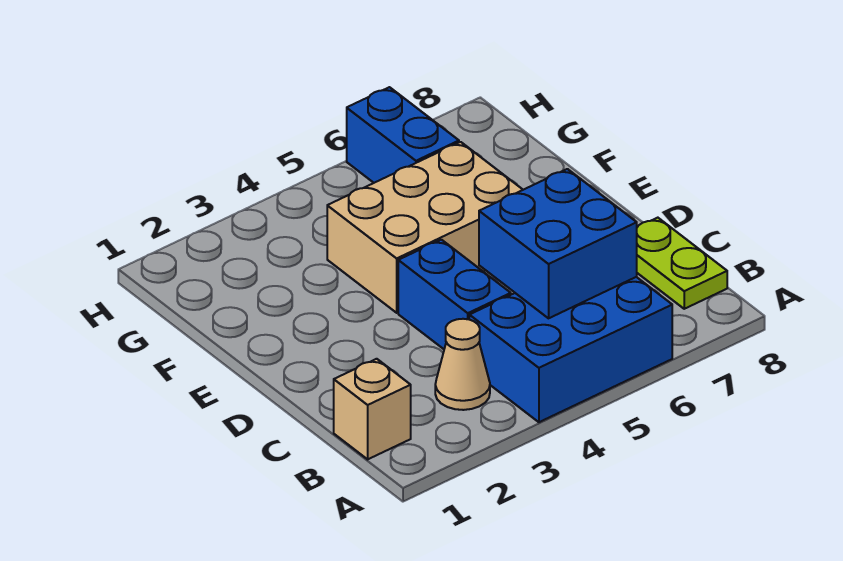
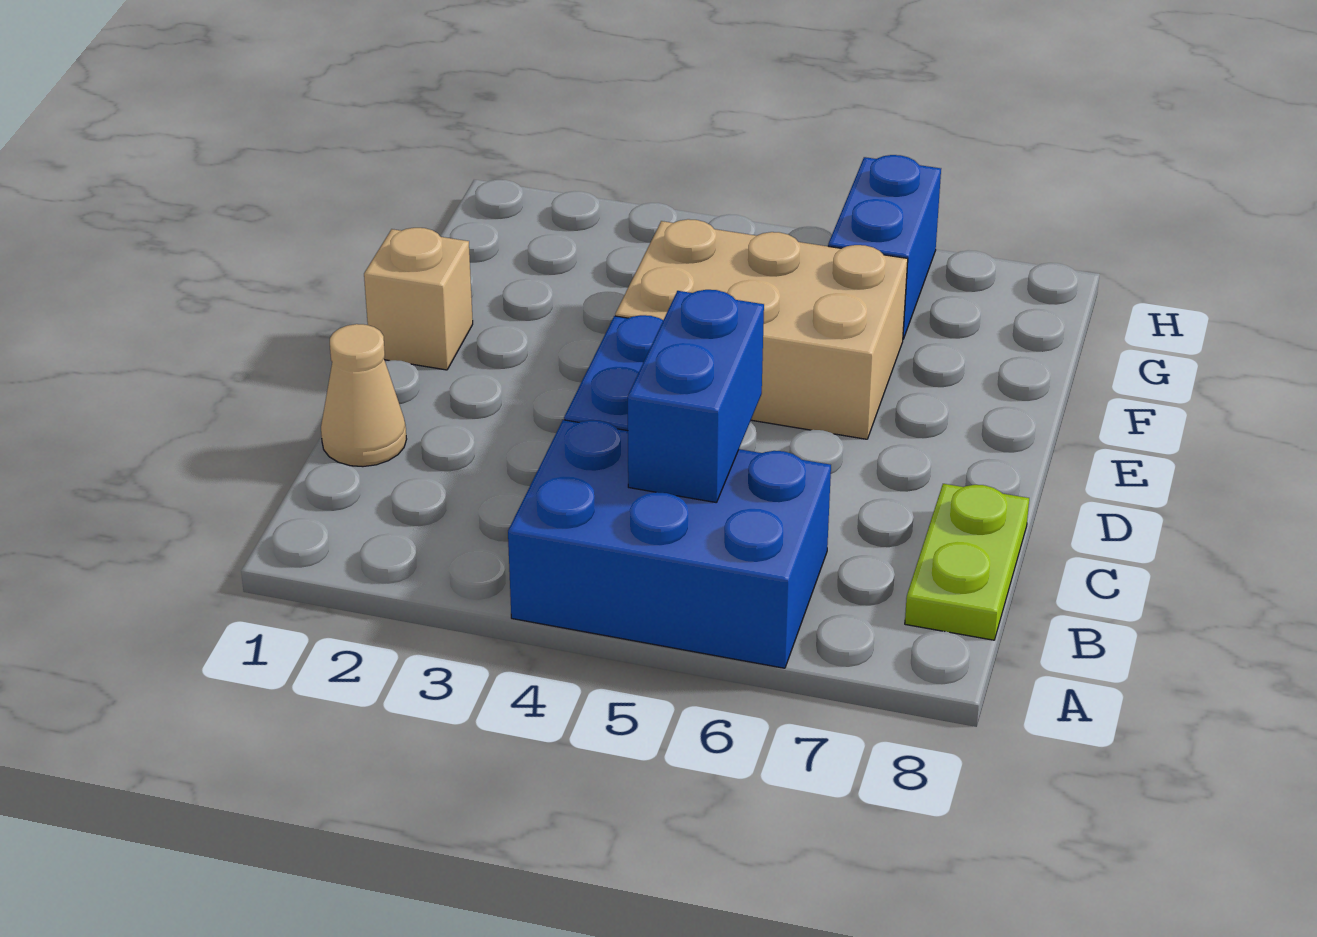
tan 1x1 brick [334,359,411,459] -> tan 1x1 brick moved to [364,228,473,370]
tan 1x1 cone [435,319,490,410] -> tan 1x1 cone moved to [321,324,407,467]
blue 2x2 brick [479,169,637,318] -> blue 1x2 brick [628,290,764,503]

